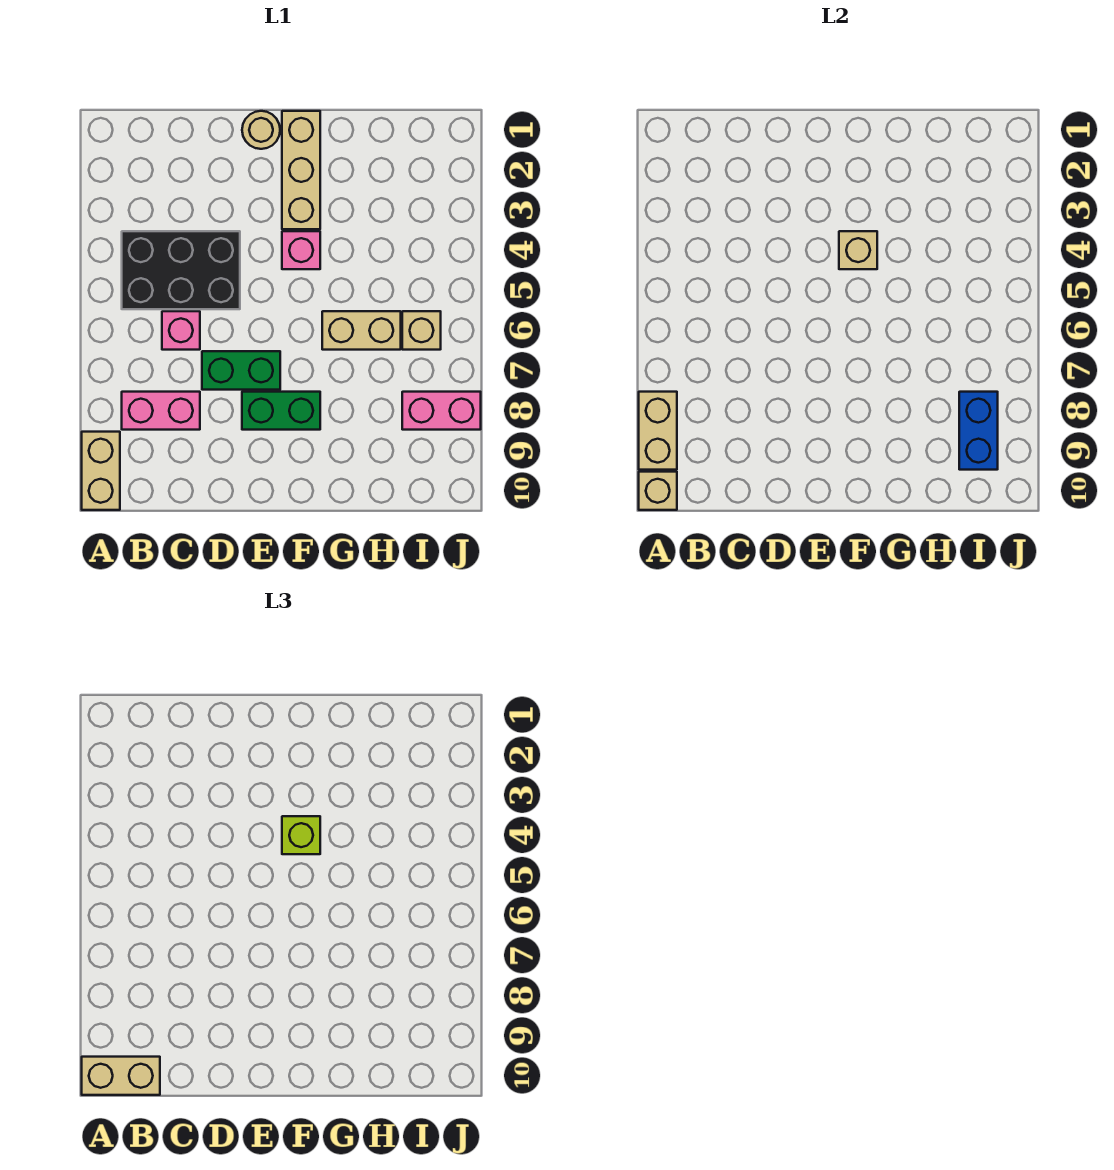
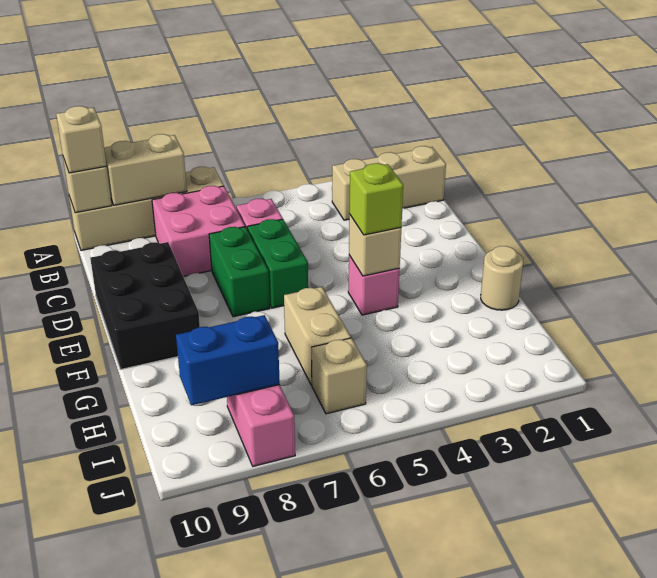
tan 1x2 brick [82,432,120,510] -> tan 1x4 brick [69,167,224,251]
tan 1x2 brick [82,1057,160,1095] -> tan 1x1 brick [56,106,107,173]
black 2x3 brick [122,231,240,309] -> black 2x3 brick moved to [90,242,200,369]
pink 1x2 brick [122,392,200,430] -> pink 2x2 brick [152,186,245,276]
tan 1x1 round brick [242,111,280,149] -> tan 1x1 round brick moved to [481,246,523,310]
green 1x2 brick [242,392,320,430] -> green 1x2 brick moved to [247,219,308,308]
tan 1x3 brick [282,111,320,229] -> tan 1x3 brick moved to [332,146,446,220]

